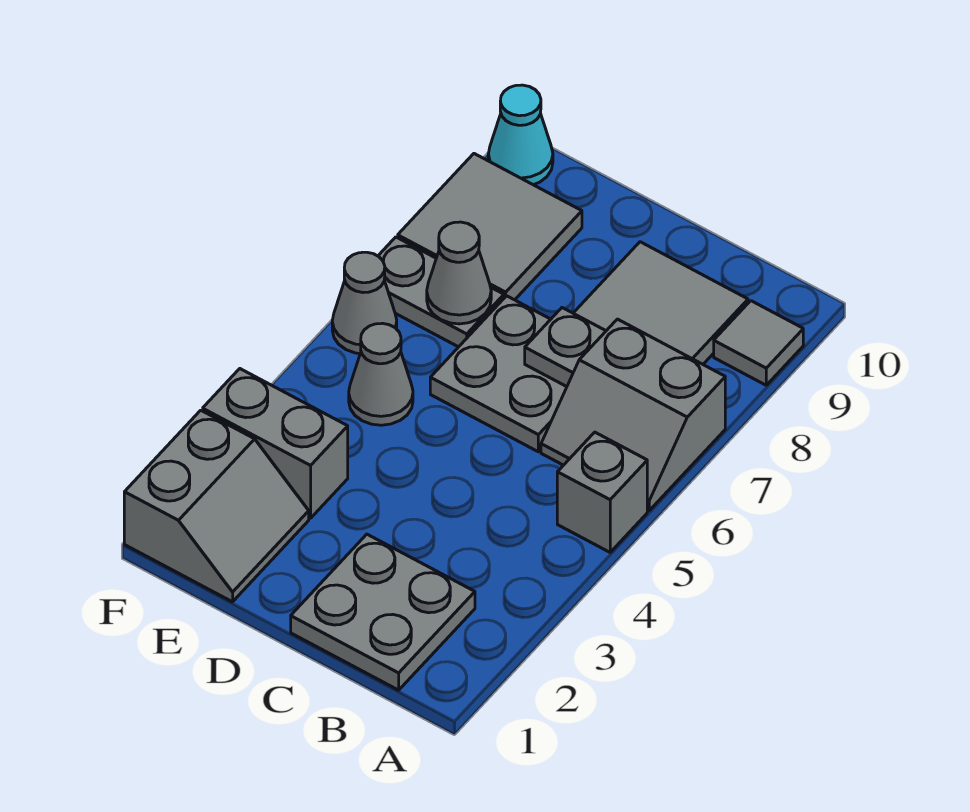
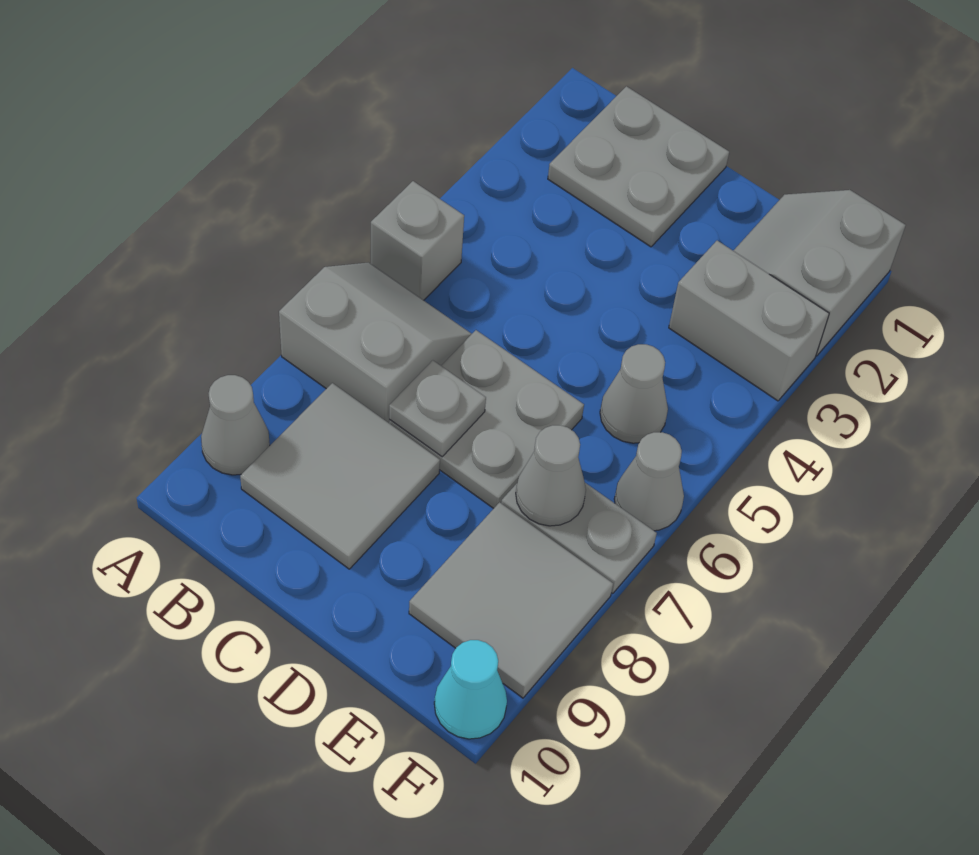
grey 1x1 tile [714,301,803,385] -> grey 1x1 cone [201,375,270,475]

